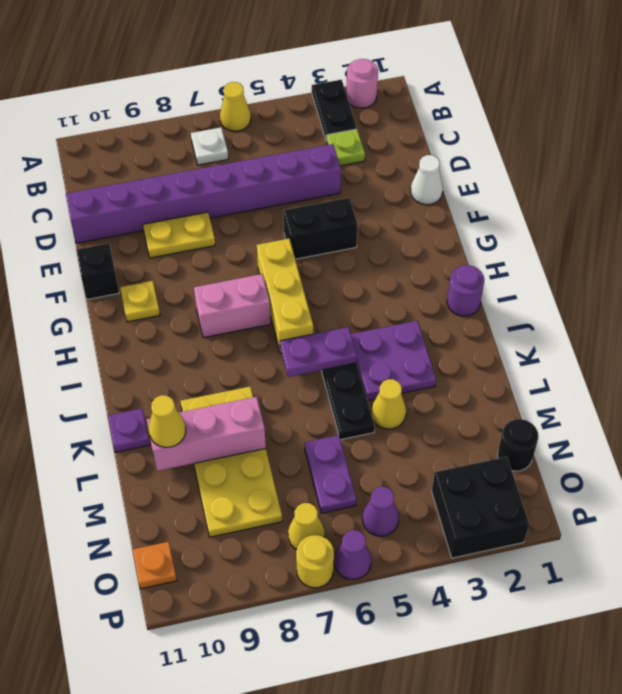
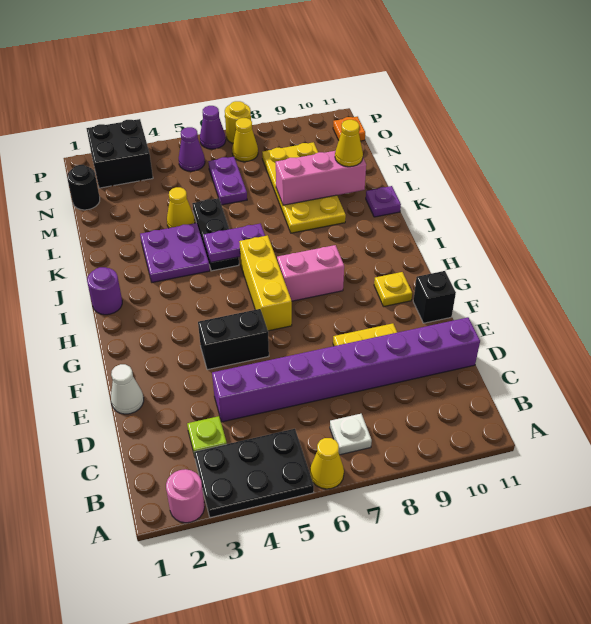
black 1x2 plate [312,80,357,141] -> black 2x3 plate [194,429,314,518]

